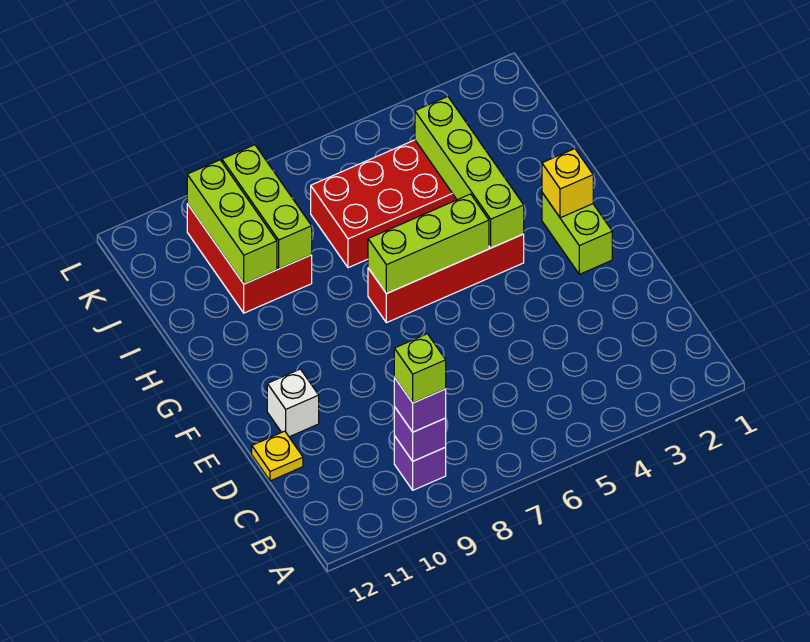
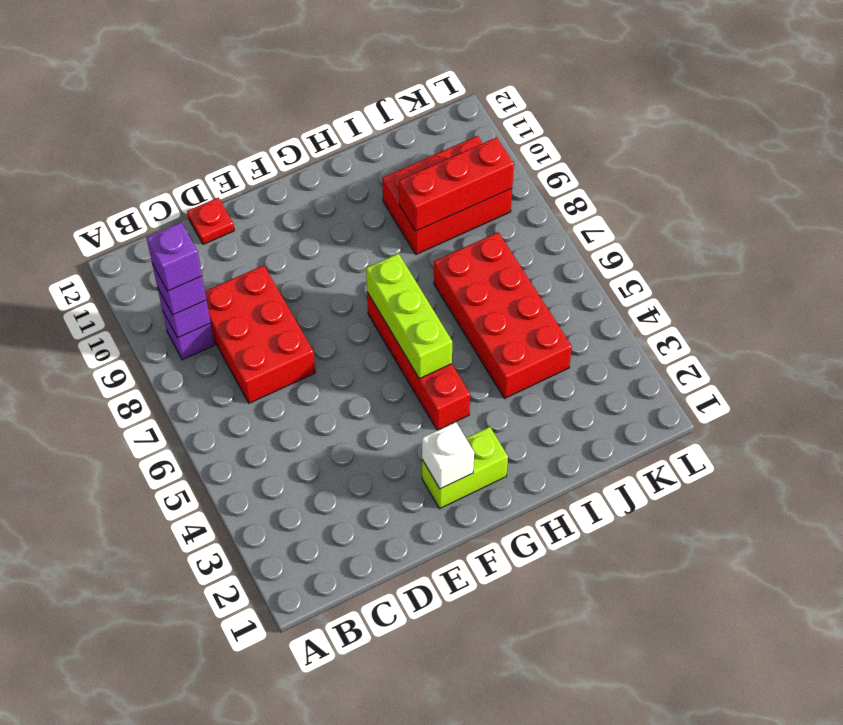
lime 1x1 brick [394,334,446,403] -> purple 1x1 brick [146,222,202,291]
none -> red 2x3 brick [205,265,315,403]
yellow 1x1 plate [252,431,303,481] -> red 1x1 plate [187,198,234,244]
white 1x1 brick [267,369,319,437] -> white 1x1 brick moved to [422,422,474,489]
yellow 1x1 brick [542,149,593,218] -> none
lime 1x4 brick [415,97,524,248] -> none
lime 1x3 brick [222,145,312,269] -> red 1x3 brick [399,137,514,231]
lime 1x3 brick [187,160,277,284] -> none

